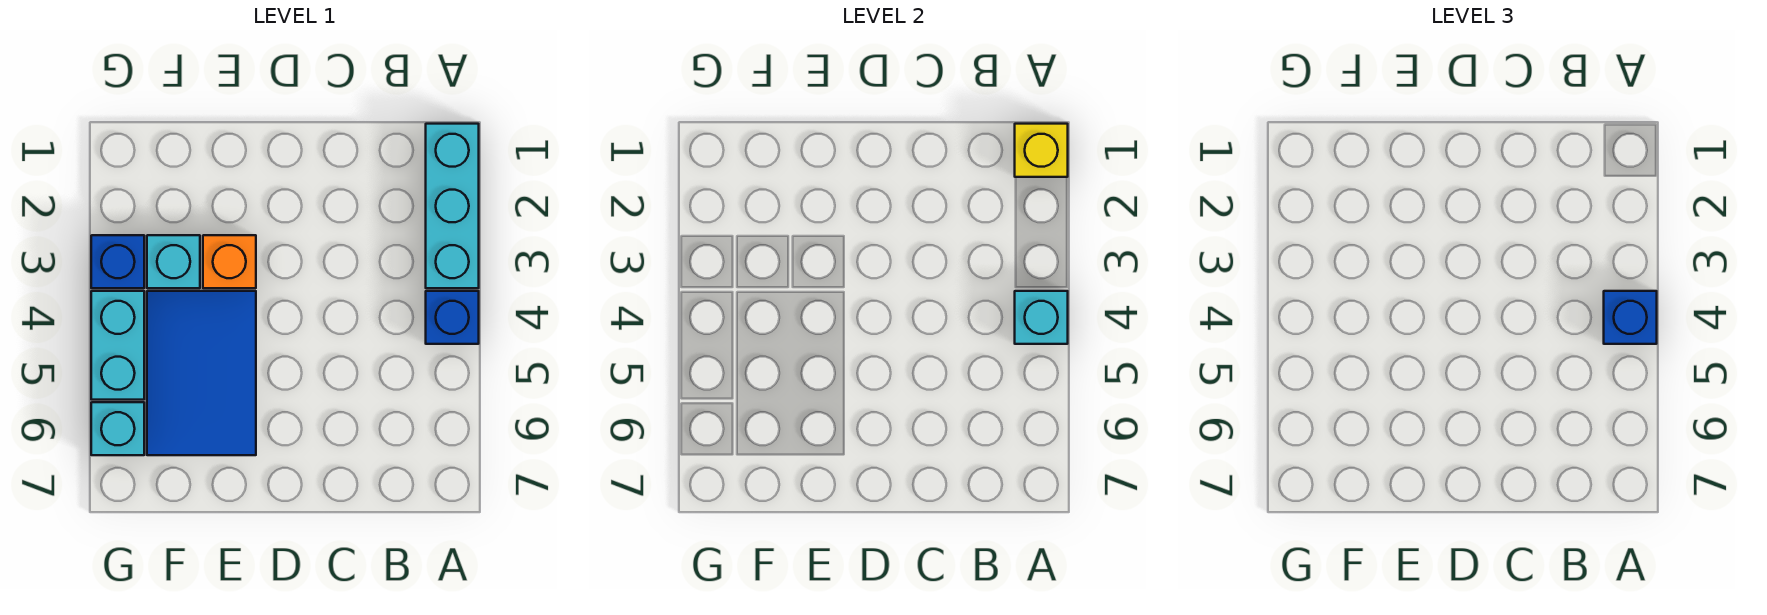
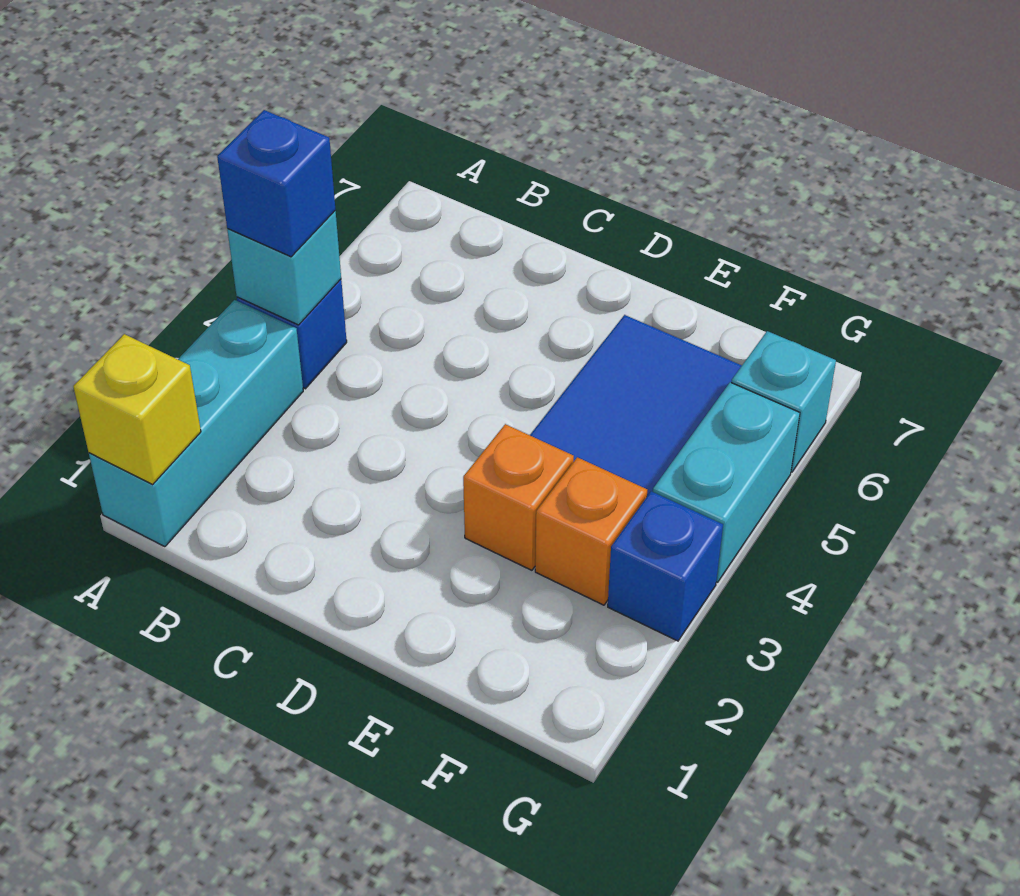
cyan 1x1 brick [147,235,200,288] -> orange 1x1 brick [535,457,647,605]

